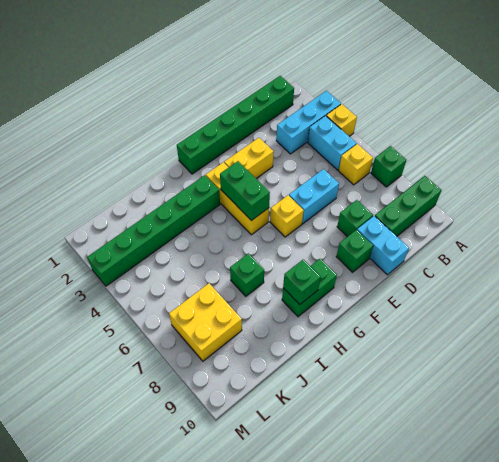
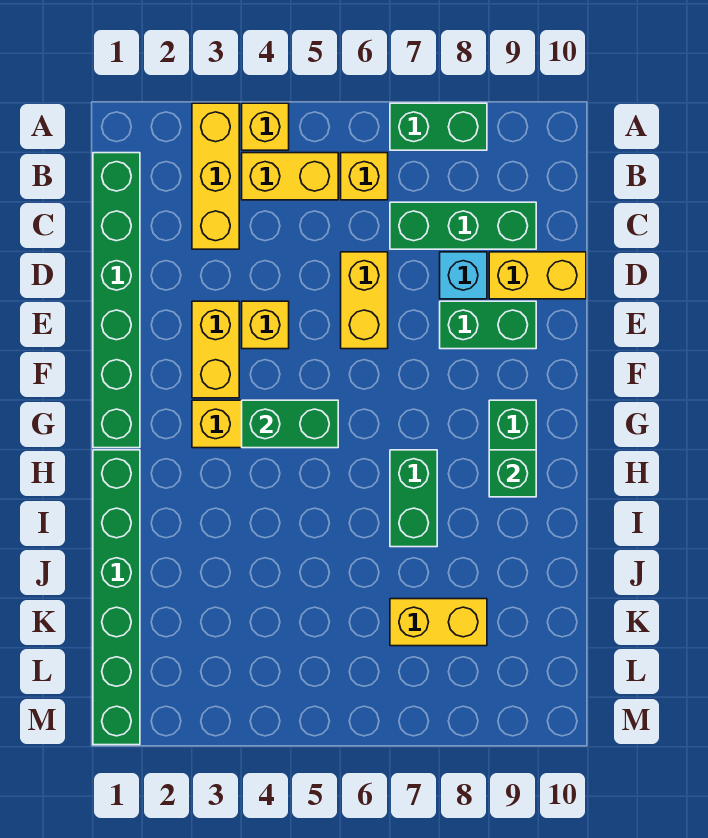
cyan 1x3 brick [276,91,341,154] -> yellow 1x3 brick [192,103,239,249]
green 1x1 brick [371,146,406,187] -> green 1x2 brick [390,103,487,150]
green 1x3 brick [375,176,441,236] -> green 1x3 brick turned to [390,202,536,249]
cyan 1x2 brick [308,116,357,170] -> yellow 1x2 brick [242,153,338,200]
cyan 1x2 brick [289,169,339,224] -> yellow 1x2 brick [341,252,388,349]
green 1x1 brick [337,200,373,237] -> cyan 1x1 brick [440,252,487,299]
cyan 1x2 brick [357,216,409,275] -> yellow 1x2 brick [489,252,586,299]
green 1x1 brick [336,230,373,272] -> green 1x2 brick [440,301,536,349]
yellow 1x1 brick [270,195,304,237] -> yellow 1x1 brick moved to [242,301,289,349]
green 1x6 brick [87,175,220,286] -> green 1x6 brick moved to [93,450,140,745]
green 1x1 brick [230,253,264,296] -> green 1x2 brick [390,450,437,547]
yellow 2x2 brick [169,283,242,361] -> yellow 1x2 brick [390,599,487,646]

